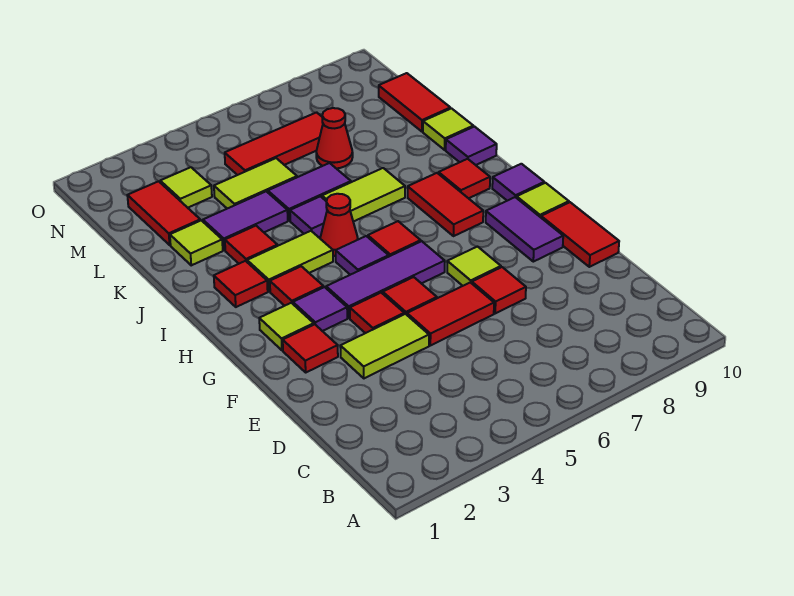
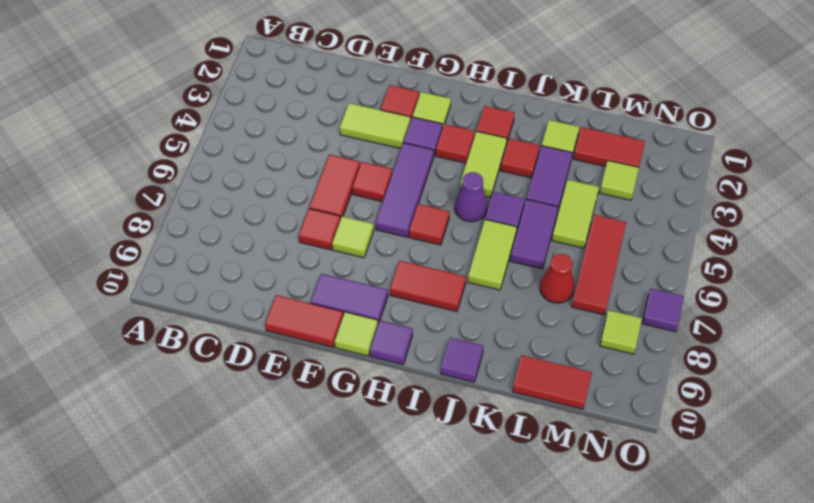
lime 1x2 tile [340,314,429,378] -> lime 1x2 tile turned to [340,103,410,148]
red 1x1 tile [350,293,404,333] -> none
purple 1x1 tile [336,236,389,275] -> purple 1x1 tile moved to [642,288,684,332]
red 1x1 cone [320,194,358,256] -> purple 1x1 cone [455,172,487,222]
red 1x1 tile [439,159,490,198] -> none
lime 1x1 tile [423,108,473,150] -> lime 1x1 tile moved to [600,310,642,354]

